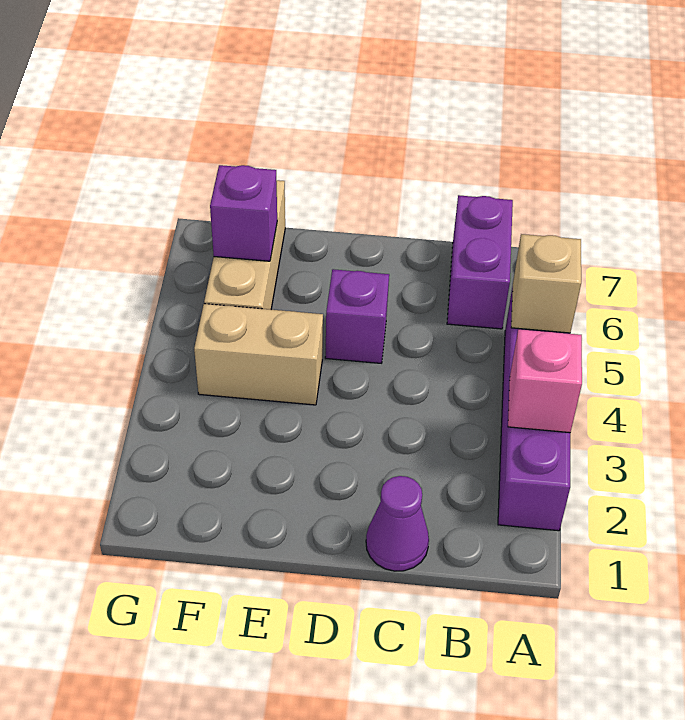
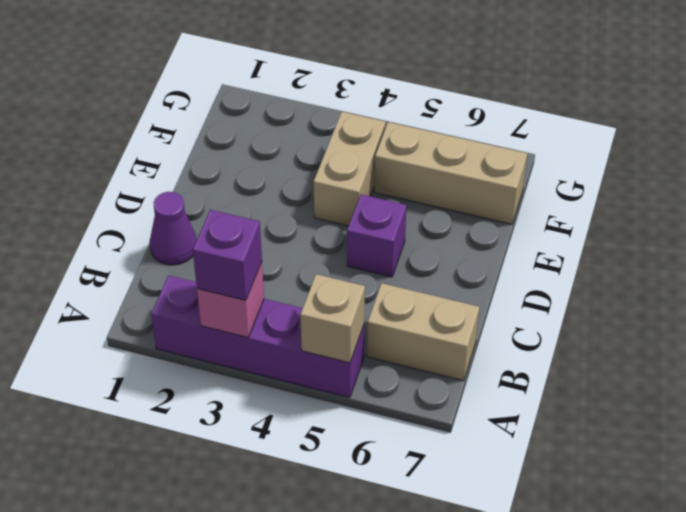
purple 1x2 brick [447,195,513,329] -> tan 1x2 brick [367,283,479,381]
purple 1x1 brick [210,165,277,261] -> purple 1x1 brick moved to [193,210,262,300]

